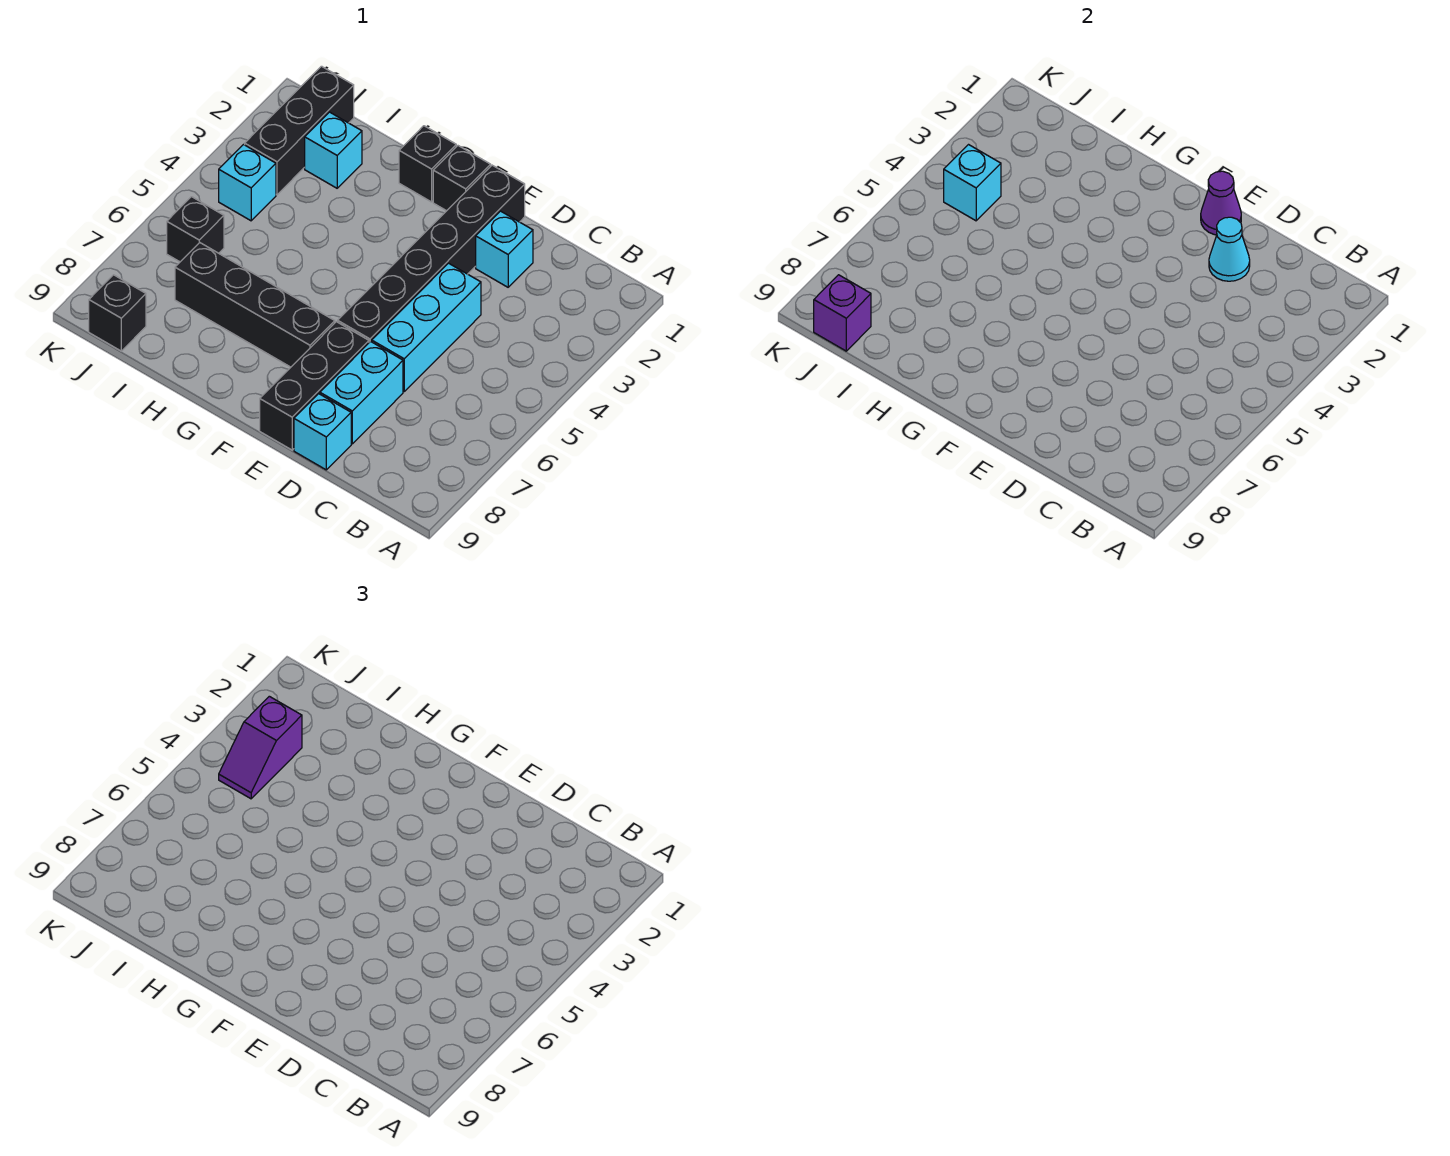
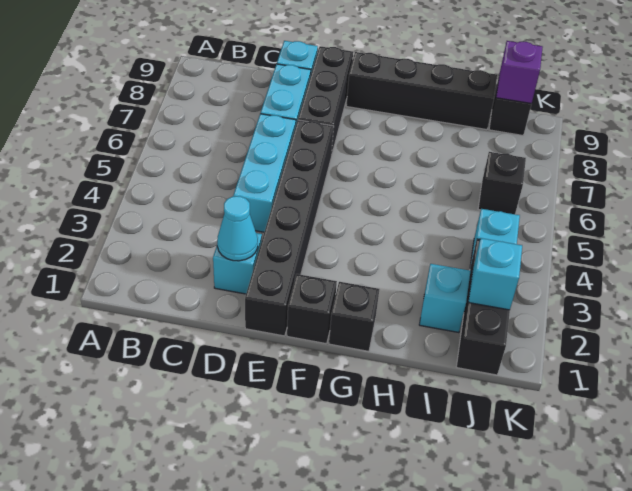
purple 1x1 cone [1201,171,1241,235] -> none
black 1x4 brick [175,243,335,367] -> black 1x4 brick moved to [346,52,497,130]
purple 1x2 slope [219,696,302,799] -> none
cyan 1x1 brick [944,145,1001,221] -> cyan 1x1 brick moved to [468,238,522,310]

